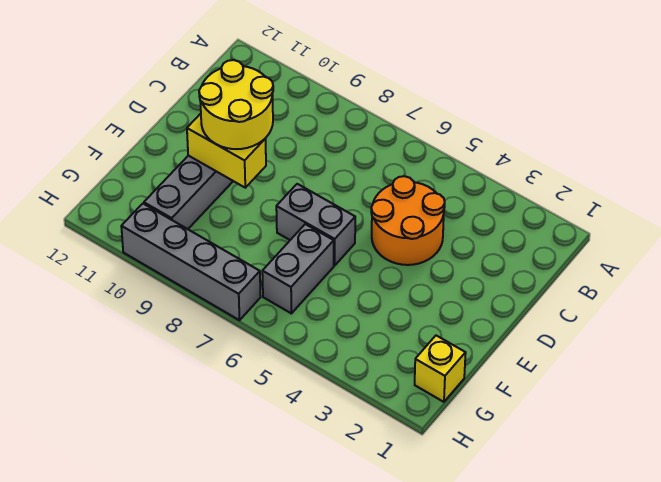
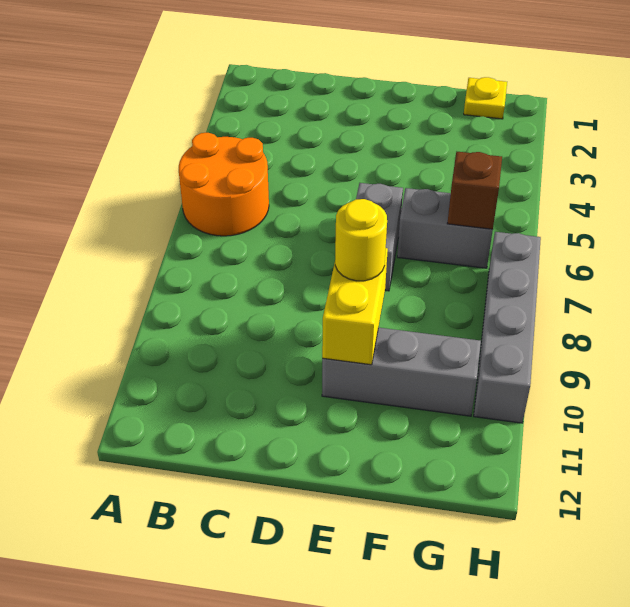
orange 2x2 round brick [371,176,445,265] -> orange 2x2 round brick moved to [179,133,269,236]
yellow 2x2 round brick [199,60,273,149] -> yellow 1x1 round brick [335,199,387,281]
yellow 1x1 brick [415,336,466,402] -> yellow 1x1 plate [464,77,507,119]
none -> brown 1x1 brick [447,152,502,229]

